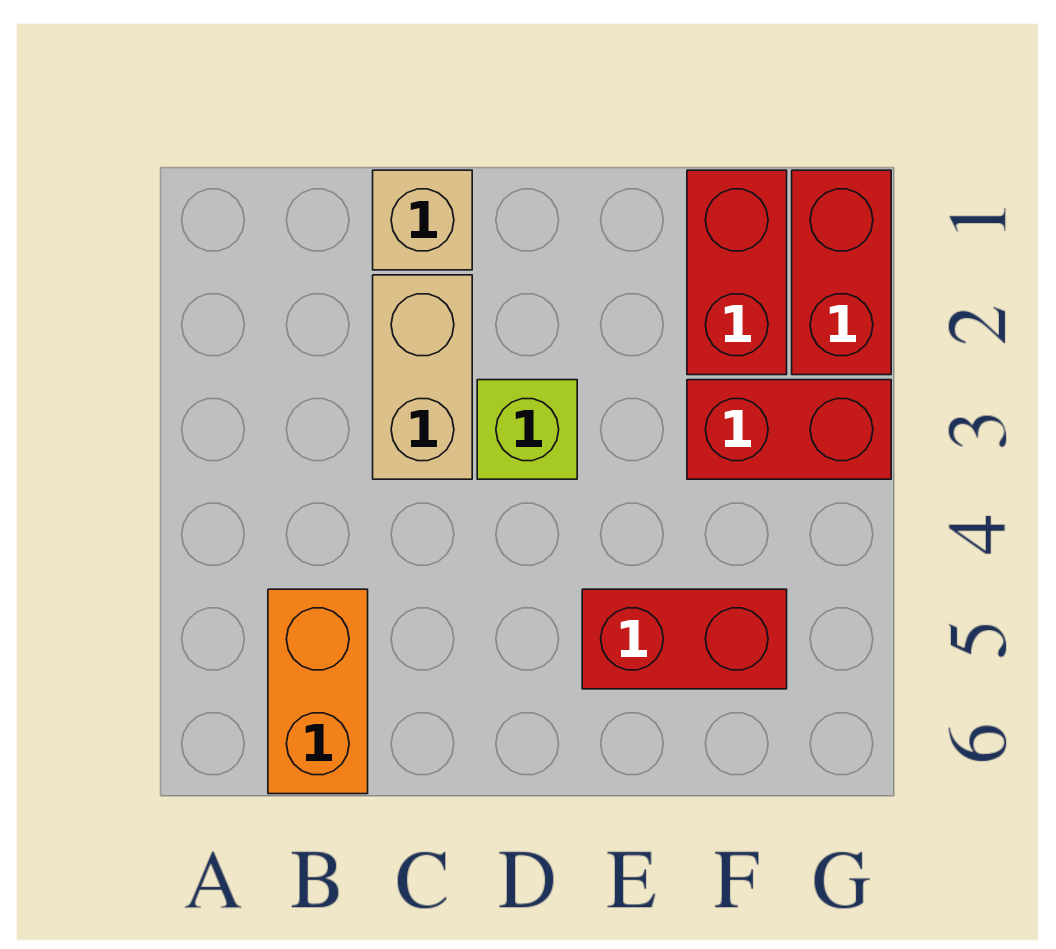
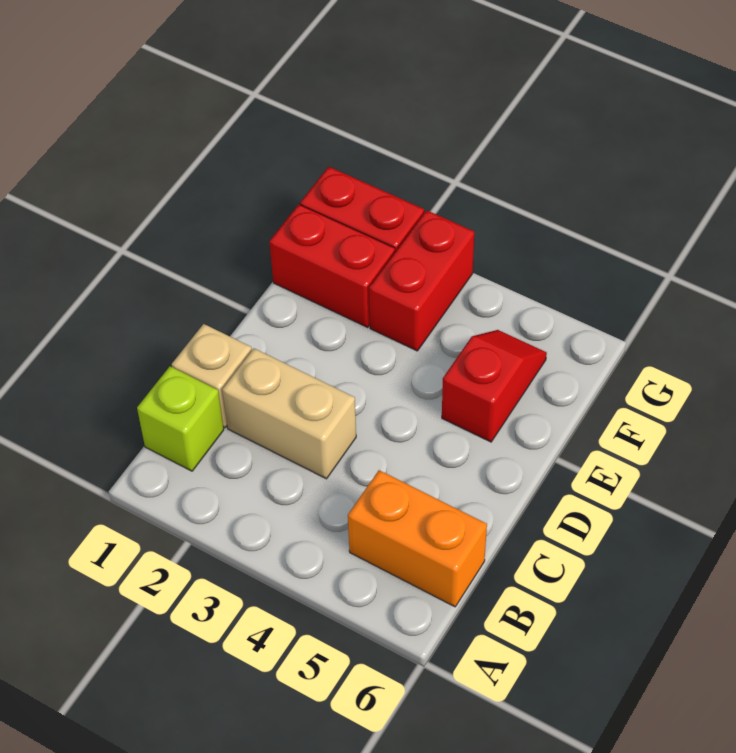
lime 1x1 brick [477,380,577,479] -> lime 1x1 brick moved to [137,366,224,471]
red 1x2 brick [582,589,787,689] -> red 1x2 slope [442,330,547,442]

